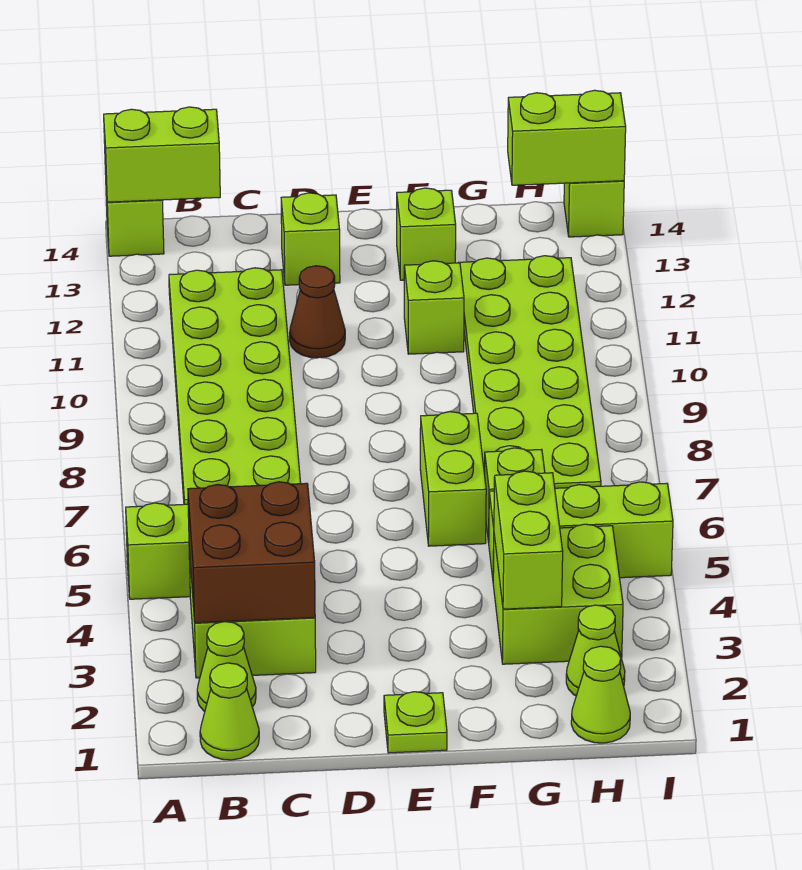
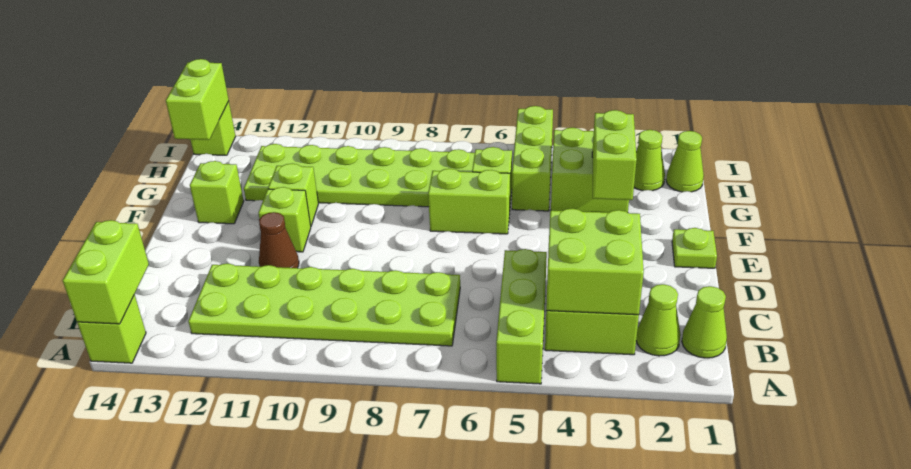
brown 2x2 brick [188,482,315,623] -> lime 2x2 brick [546,208,644,315]
lime 1x1 brick [281,193,340,285] -> lime 1x1 brick moved to [258,187,311,252]
lime 1x2 brick [494,471,563,609] -> lime 1x2 brick turned to [592,110,637,200]

